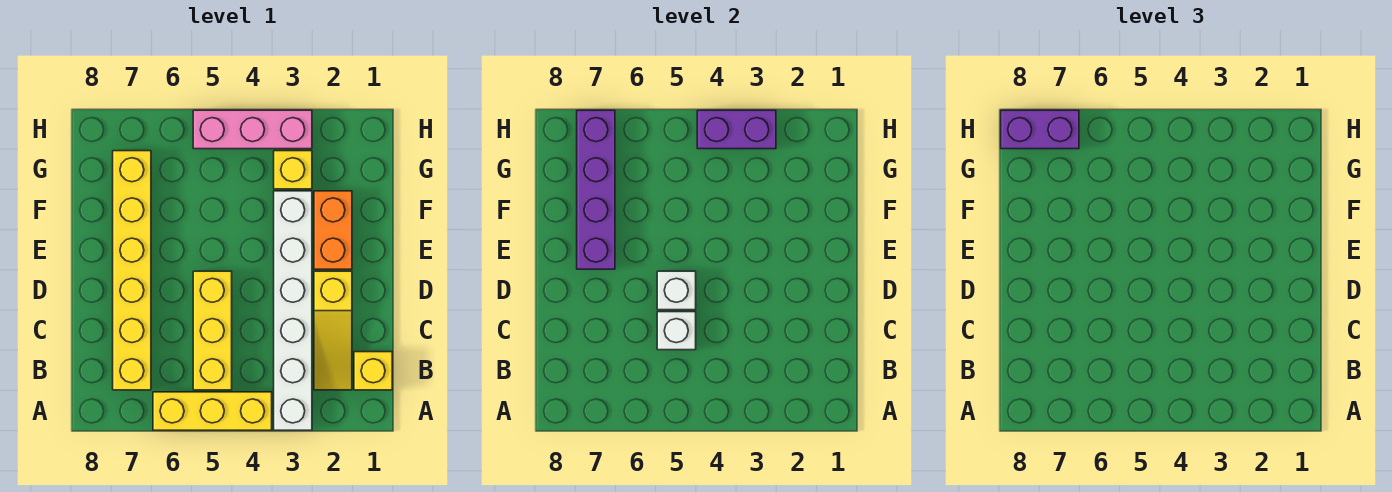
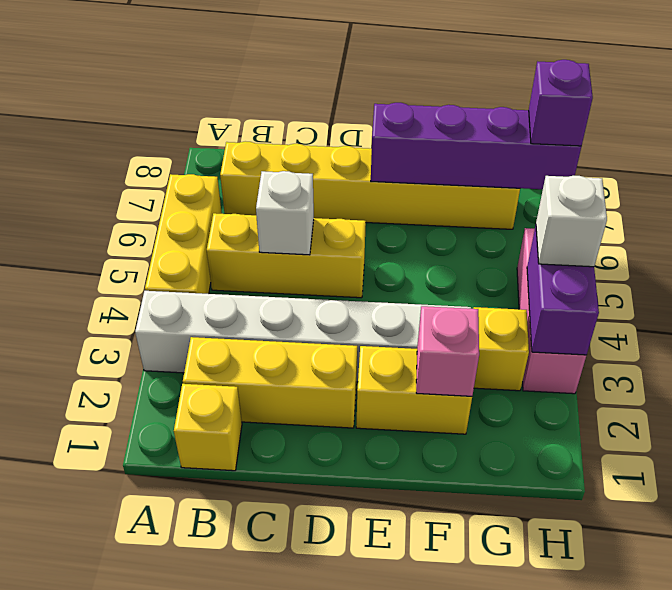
yellow 1x3 slope [314,271,352,390] -> yellow 1x3 brick [183,337,357,428]
white 1x1 brick [657,271,696,310] -> white 1x1 brick moved to [536,176,607,267]
orange 1x2 brick [314,191,352,269] -> yellow 1x2 brick [356,346,472,434]
none -> pink 1x1 brick [416,306,479,396]
purple 1x2 brick [1001,110,1079,149] -> purple 1x1 brick [529,60,593,146]

